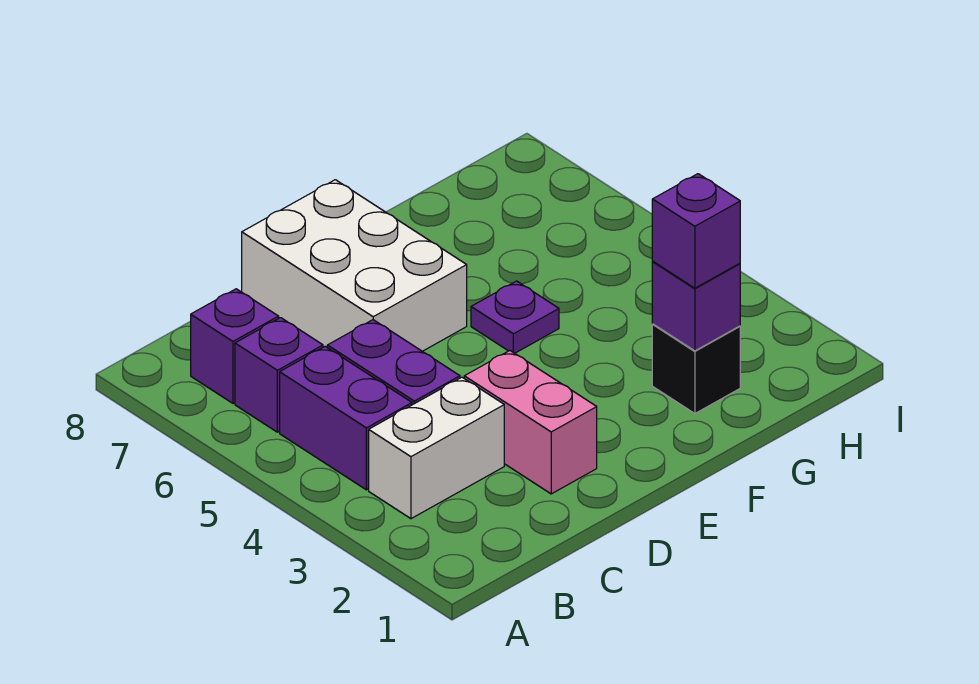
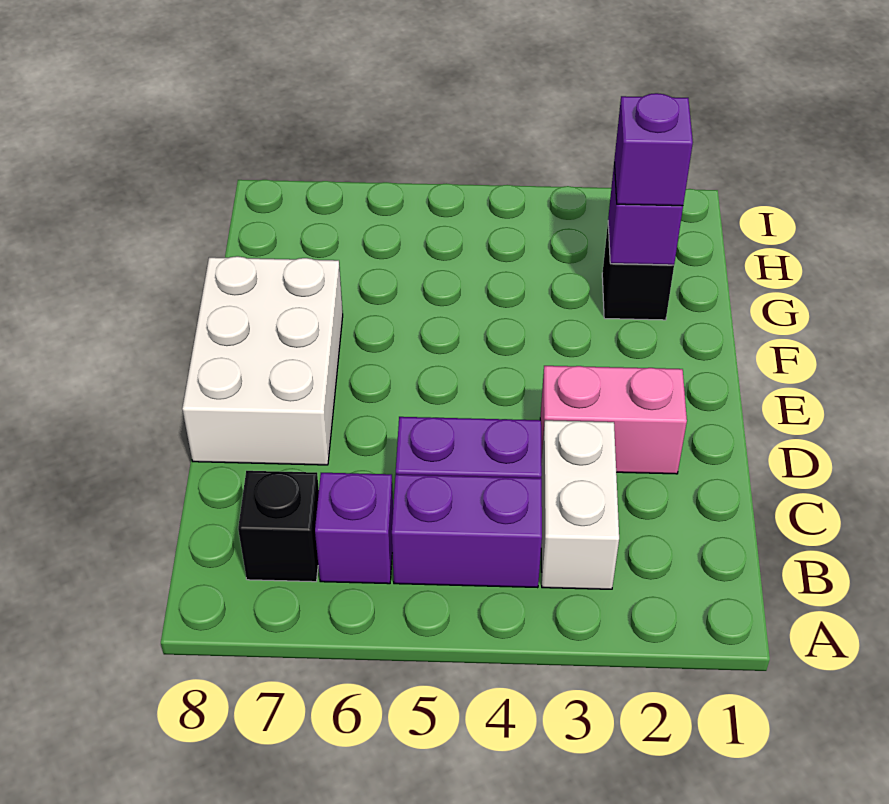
purple 1x1 brick [191,289,279,403] -> black 1x1 brick [238,471,319,582]
white 2x3 brick [242,180,467,351] -> white 2x3 brick turned to [182,256,343,465]
purple 1x1 plate [471,281,559,353] -> none

